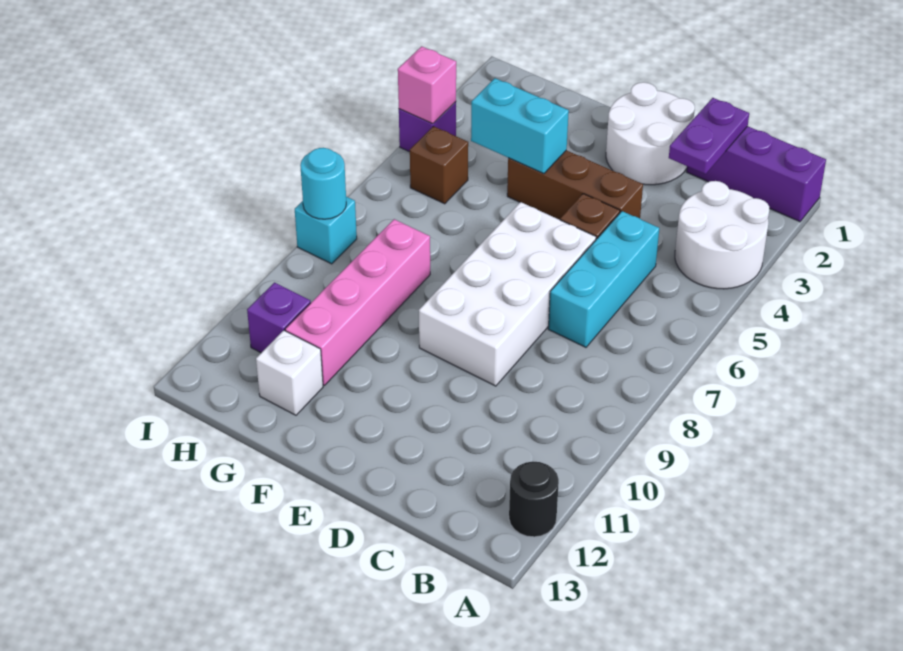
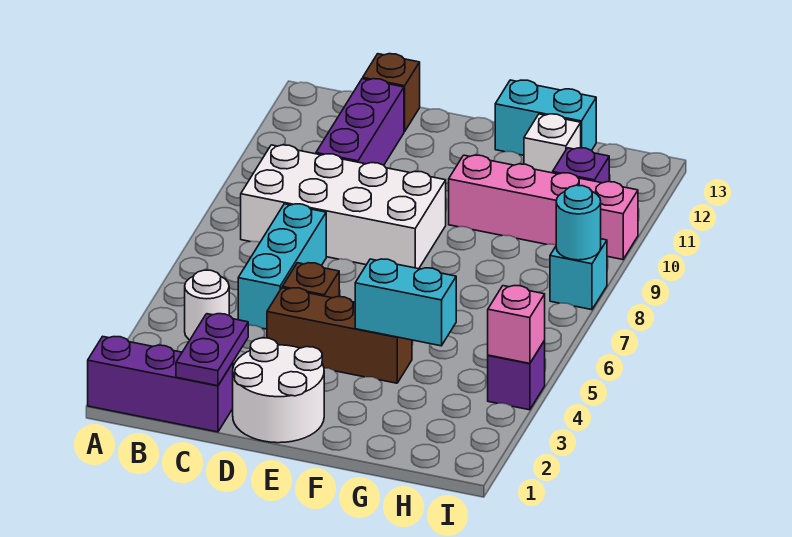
white 2x2 round brick [675,181,769,289] -> white 1x1 round brick [185,270,229,340]
black 1x1 round brick [509,462,559,537] -> none
none -> purple 1x3 brick [316,79,404,165]
white 2x4 brick [419,202,596,386] -> white 2x4 brick turned to [241,145,446,269]
none -> cyan 1x2 brick [495,80,596,155]
pink 1x4 brick [285,219,430,386] -> pink 1x4 brick turned to [449,155,638,260]
brown 1x1 brick [410,126,468,204] -> brown 1x1 brick moved to [363,54,420,132]

